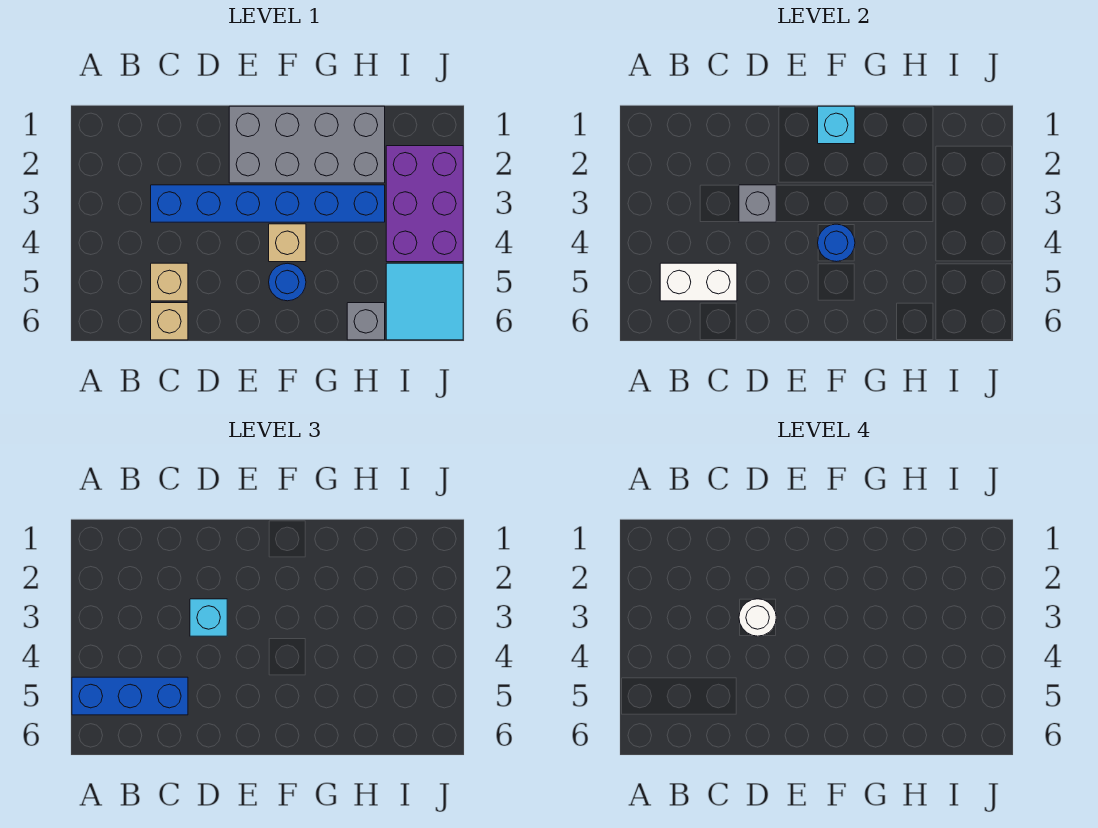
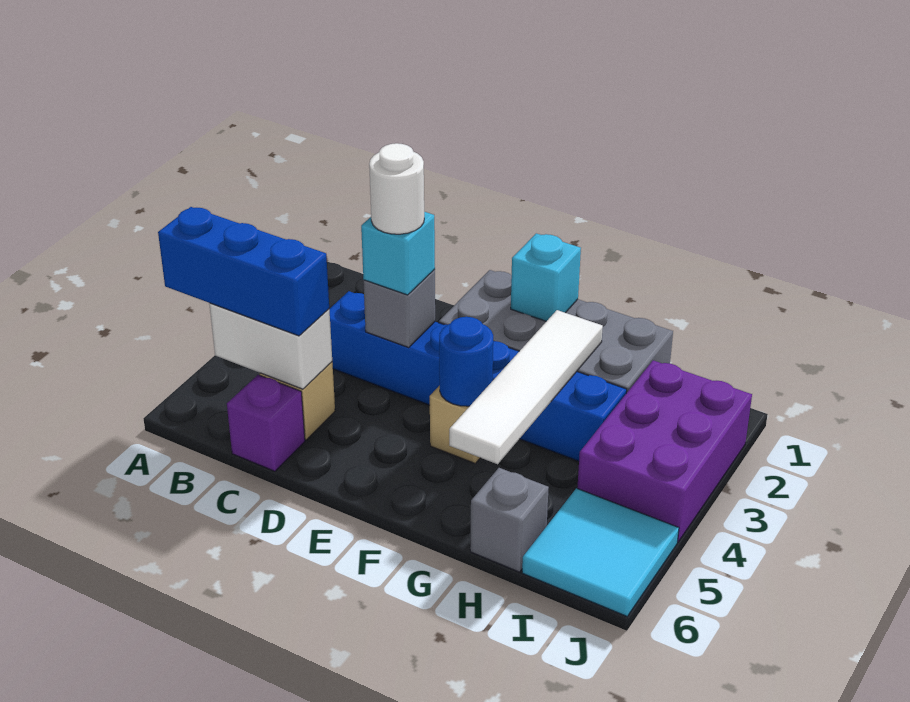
tan 1x1 brick [151,303,188,340] -> purple 1x1 brick [227,375,305,471]
blue 1x1 round brick [269,263,306,301] -> none
none -> white 1x4 tile [449,310,603,464]

